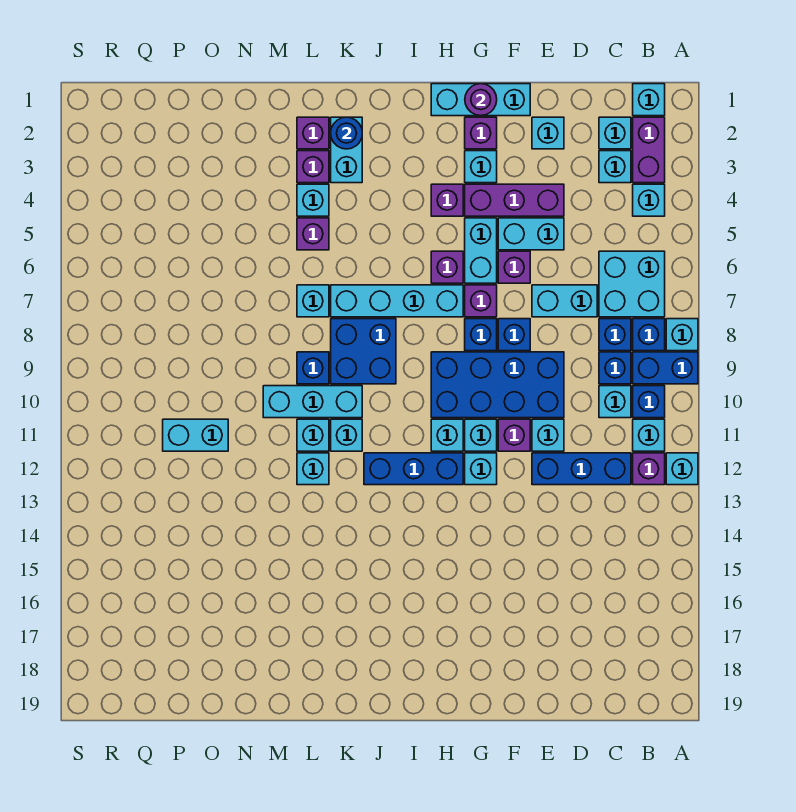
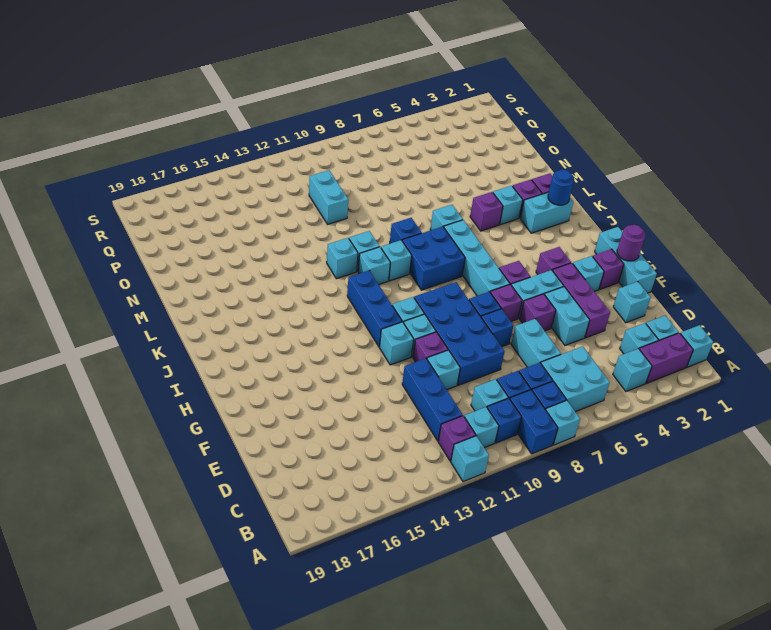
cyan 1x3 brick [263,386,362,418] -> cyan 1x1 brick [381,240,412,281]

